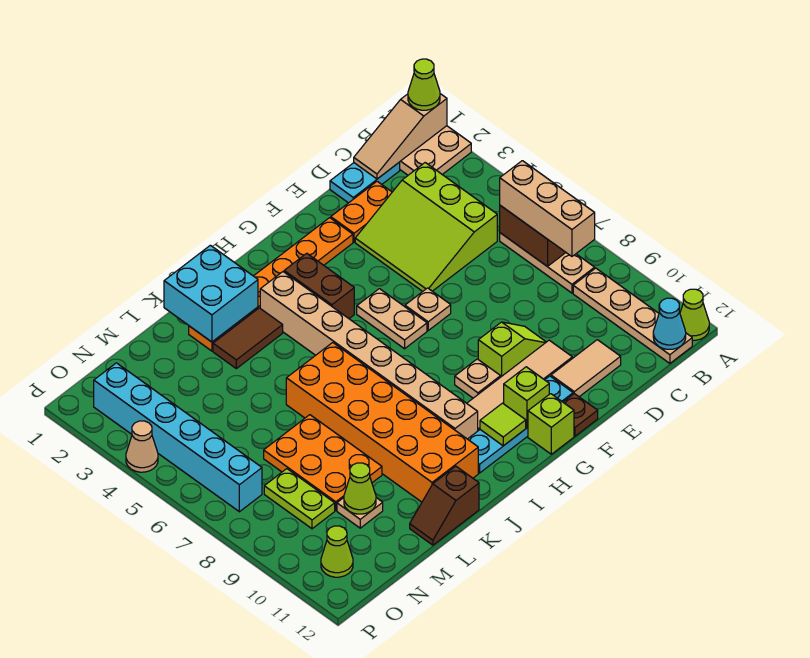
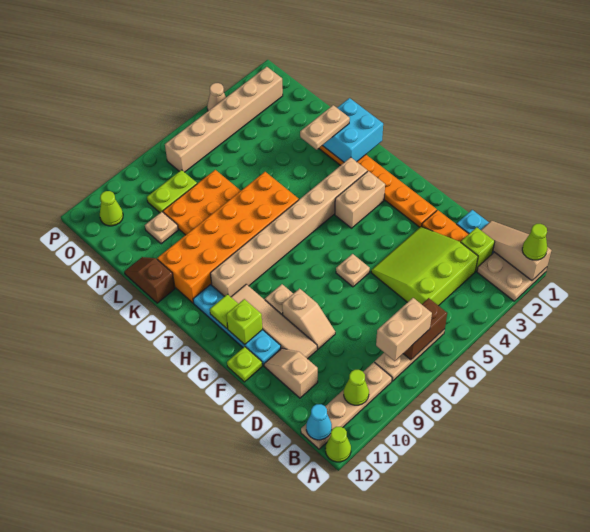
tan 1x3 brick [500,161,595,256] -> tan 1x2 brick [376,298,432,361]
tan 1x2 tile [551,340,621,397] -> tan 1x2 slope [264,348,318,398]
lime 1x2 slope [478,322,546,377] -> tan 1x2 slope [282,289,335,349]
brown 1x1 plate [563,394,598,436] -> lime 1x1 plate [227,347,262,382]
tan 1x2 plate [357,289,427,349] -> tan 1x2 plate moved to [300,105,350,150]
lime 1x1 brick [528,394,574,454] -> lime 1x1 brick moved to [461,227,495,271]
brown 1x2 brick [284,253,354,318] -> tan 1x2 brick [335,171,385,228]
brown 1x2 tile [213,308,283,369] -> none
lime 1x1 cone [344,463,376,514] -> lime 1x1 cone moved to [344,370,369,405]
cyan 1x6 brick [94,363,262,512] -> tan 1x6 brick [165,67,283,172]

